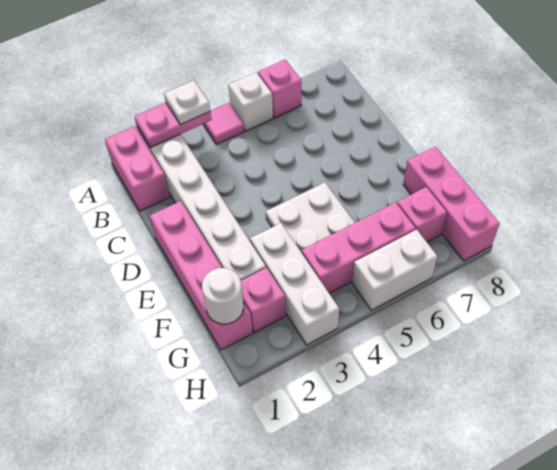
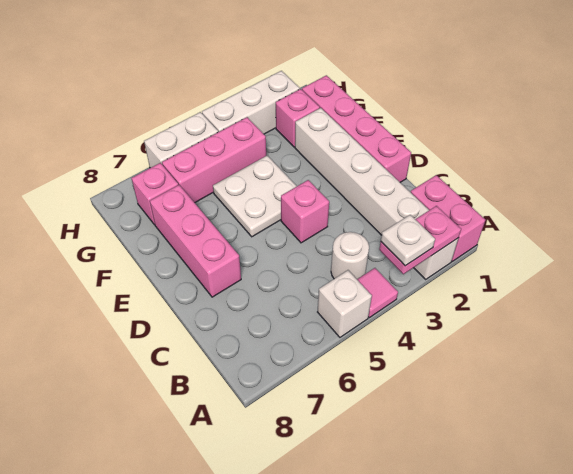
pink 1x1 brick [258,59,301,118] -> pink 1x1 brick moved to [281,180,329,243]
white 1x3 brick [250,223,339,345] -> white 1x3 brick turned to [202,71,300,134]
pink 1x3 brick [403,147,500,261] -> pink 1x3 brick moved to [150,185,241,297]
white 1x1 round brick [202,268,244,324] -> white 1x1 round brick moved to [331,232,369,279]

